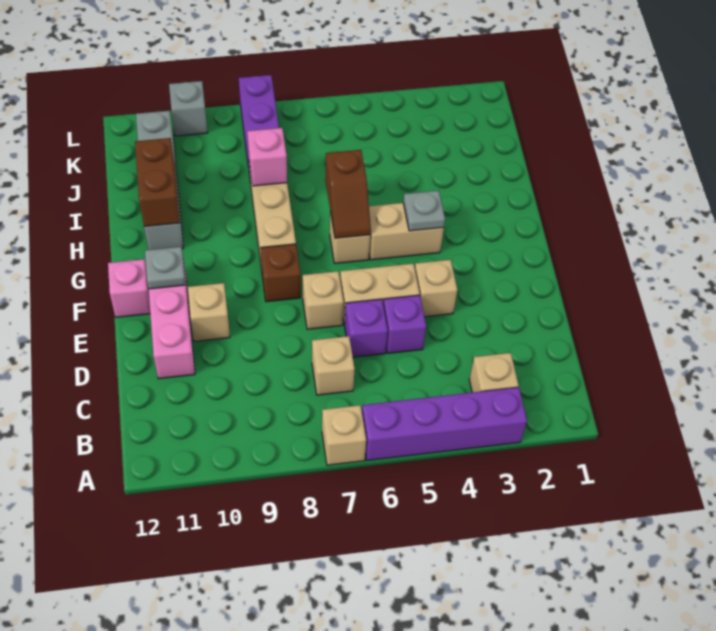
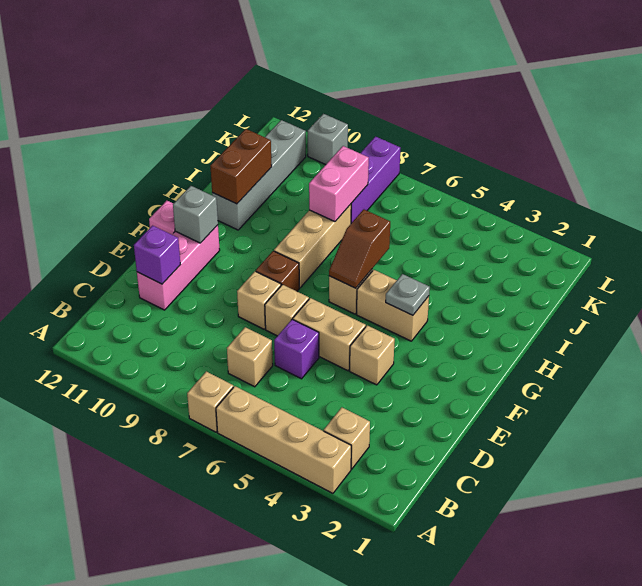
purple 1x4 brick [362,387,527,461] -> tan 1x4 brick [216,386,351,493]
purple 1x1 brick [383,295,426,353] -> purple 1x1 brick moved to [134,226,181,284]
tan 1x1 brick [188,283,230,341] -> tan 1x1 brick moved to [237,271,281,329]
grey 1x1 plate [145,247,185,289] -> grey 1x1 brick [173,186,218,243]
pink 1x1 brick [247,128,287,186] -> pink 1x2 brick [309,146,369,222]

